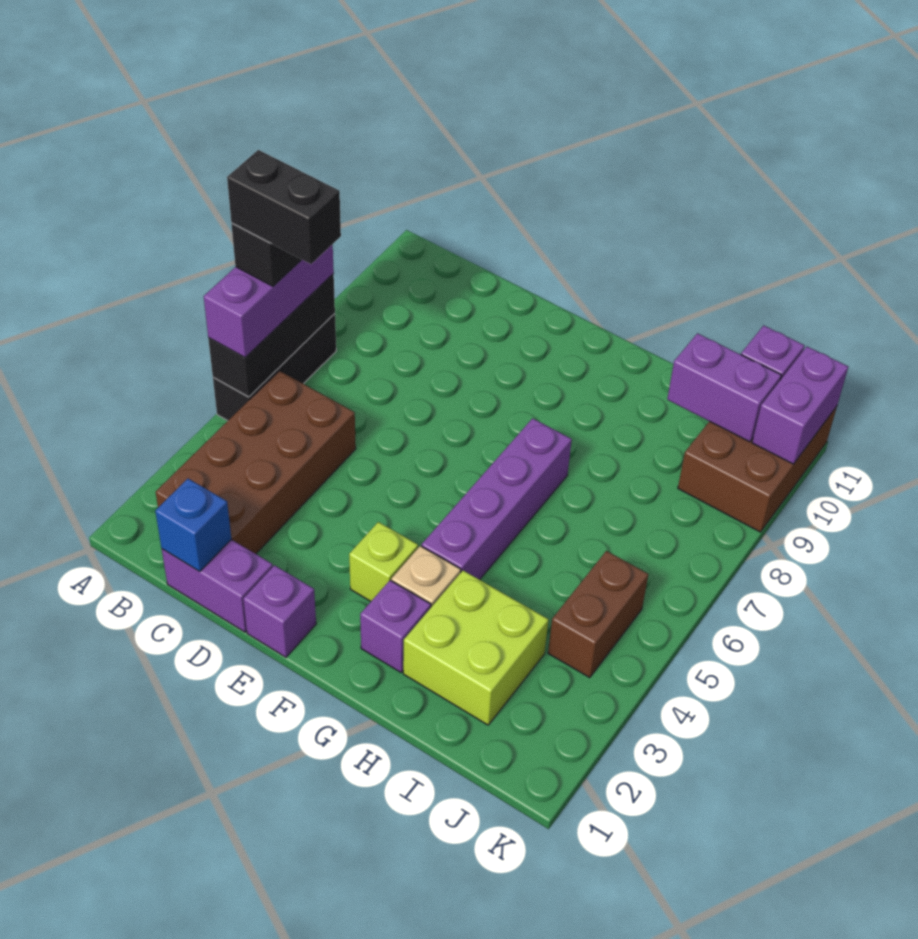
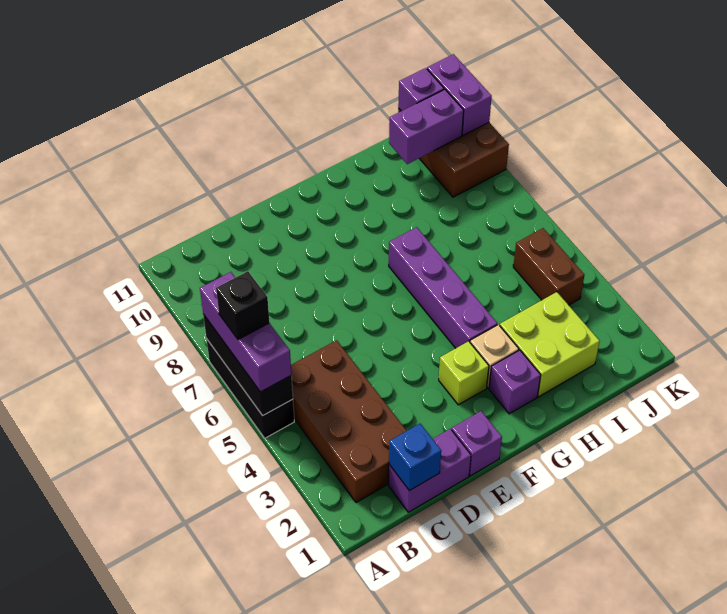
black 1x2 brick [227,150,341,264] -> none

